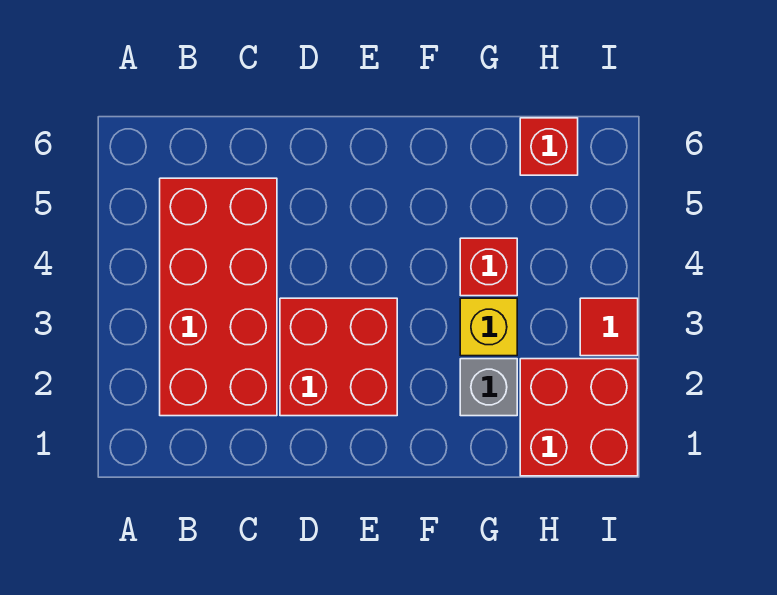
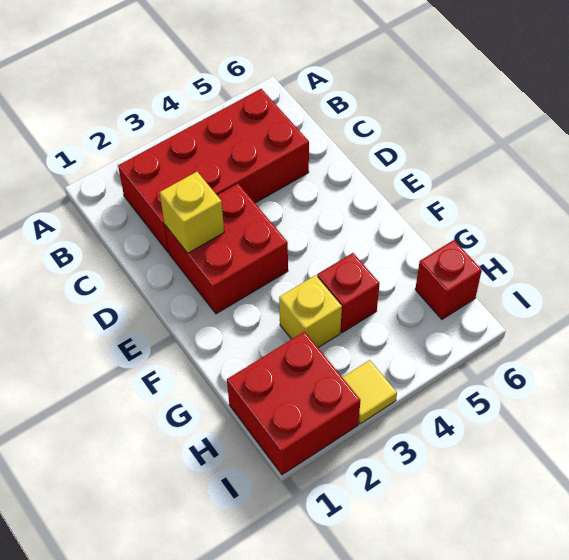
none -> yellow 1x1 brick [160,172,224,253]
grey 1x1 brick [460,359,517,416] -> none
red 1x1 tile [580,298,638,356] -> yellow 1x1 tile [342,360,397,424]

